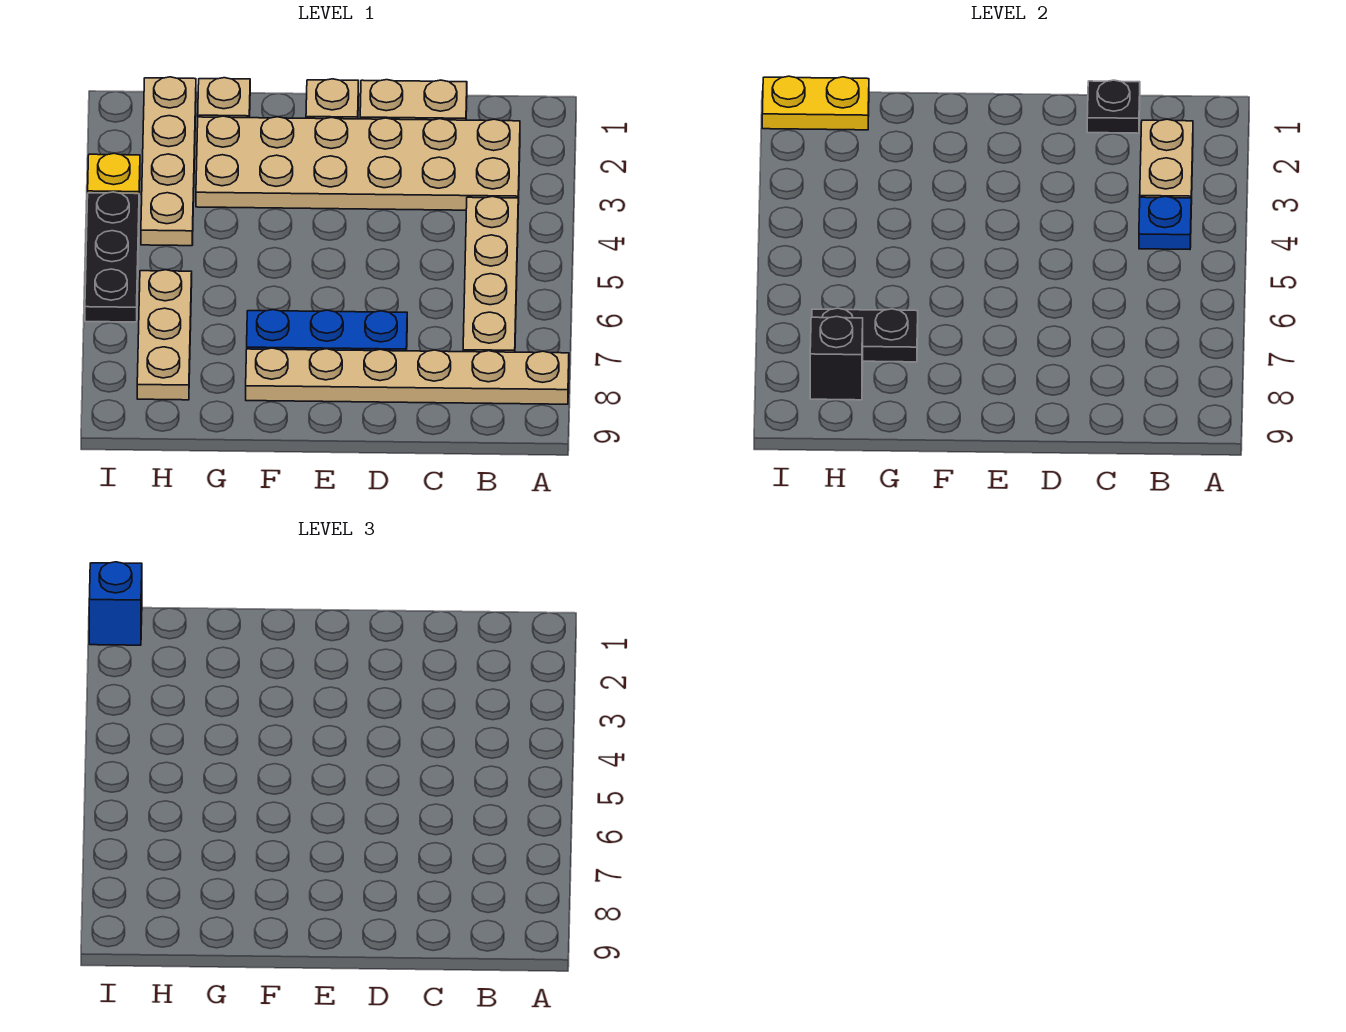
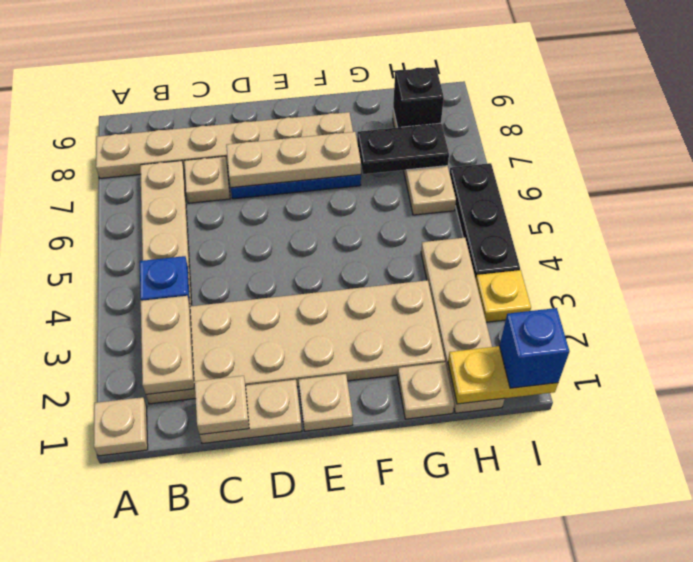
none -> tan 1x1 plate [94,397,148,456]
black 1x1 plate [1087,80,1140,133] -> tan 1x1 plate [195,376,249,435]
none -> tan 1x1 plate [184,156,230,203]
none -> tan 1x3 plate [226,132,361,188]

